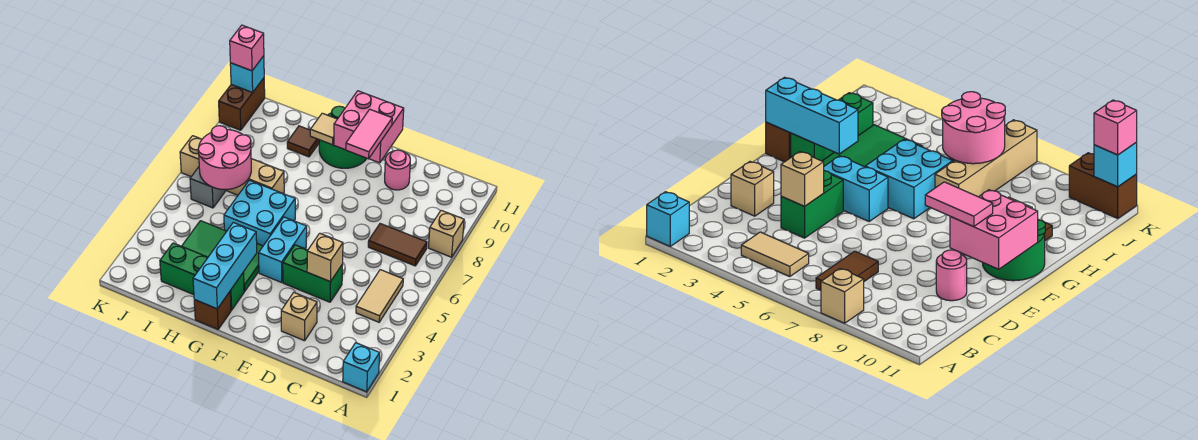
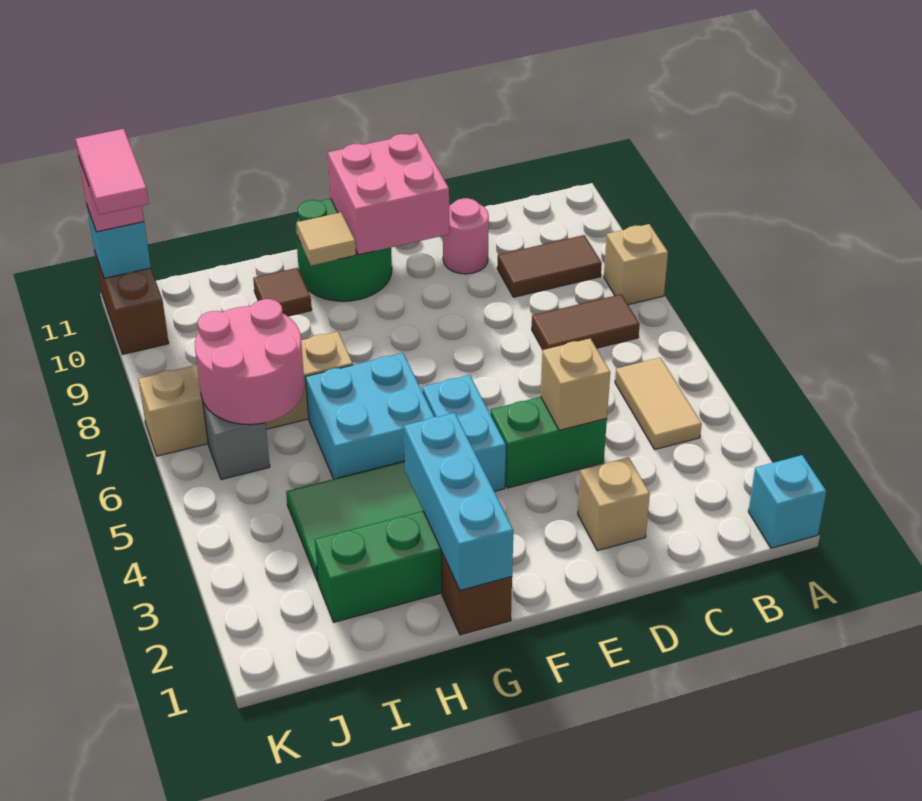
none -> brown 1x2 tile [497,235,602,297]
pink 1x2 tile [346,109,392,159] -> pink 1x2 tile moved to [76,129,149,215]

